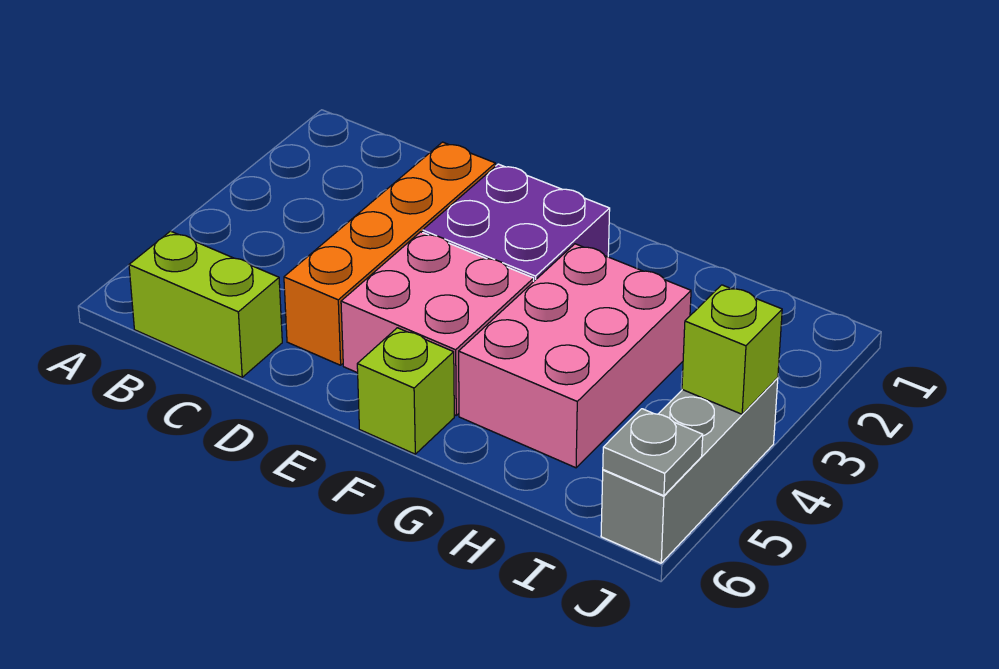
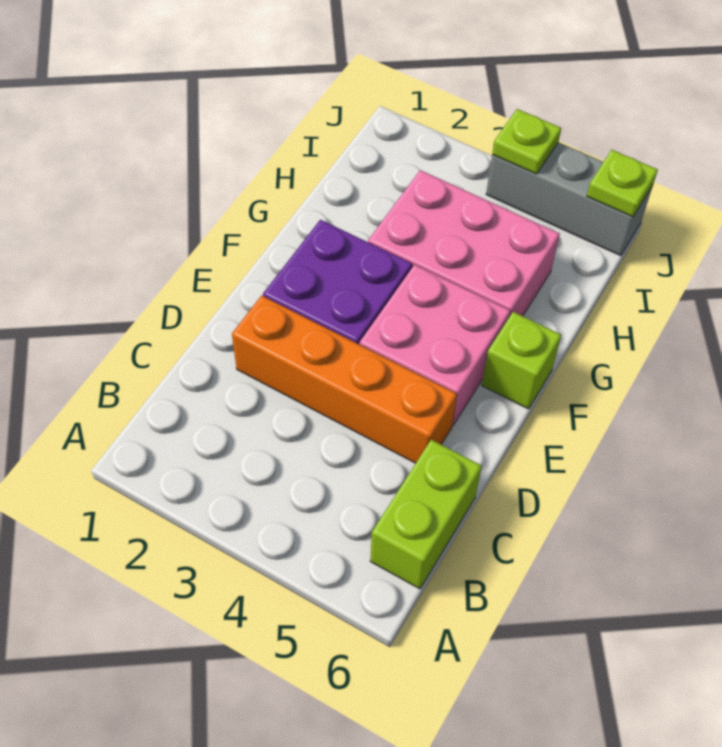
lime 1x1 brick [682,285,782,414] -> lime 1x1 plate [492,109,561,174]
grey 1x1 plate [603,409,703,496] -> lime 1x1 plate [587,150,658,217]

